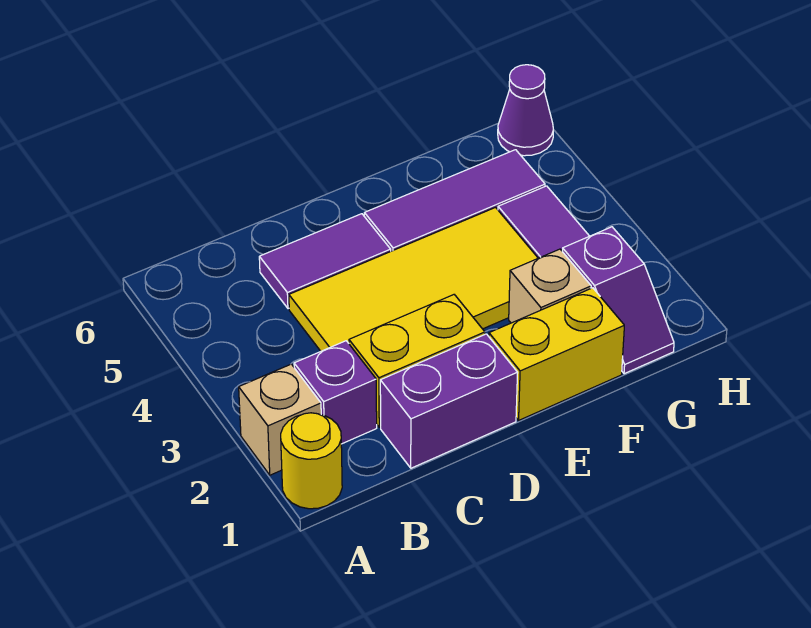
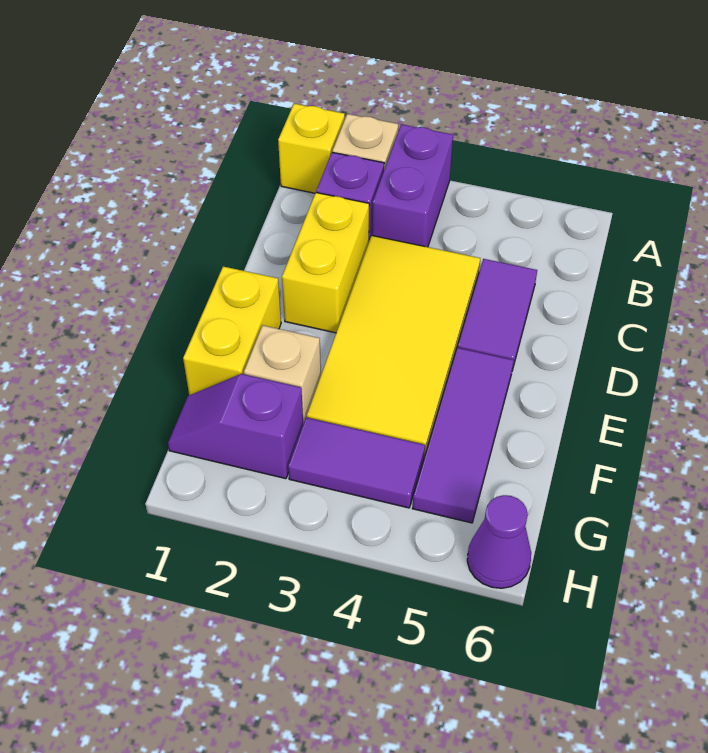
yellow 1x1 round brick [281,413,342,509] -> yellow 1x1 brick [278,104,345,193]
purple 1x2 brick [380,334,518,468] -> purple 1x2 brick moved to [372,124,453,247]

